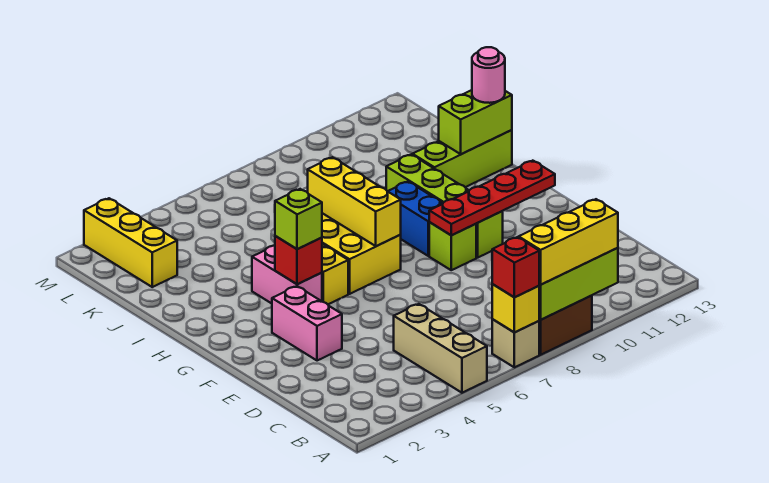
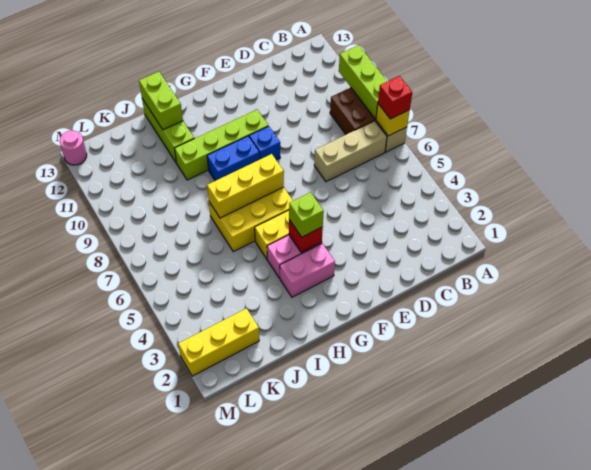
tan 1x3 brick [394,304,487,393] -> tan 1x3 brick moved to [314,121,387,182]
yellow 1x3 brick [519,199,618,285] -> none
pink 1x2 brick [272,286,342,361] -> pink 1x2 brick moved to [280,243,335,297]
lime 1x1 brick [429,222,476,270] -> blue 1x1 brick [249,126,280,160]
red 1x4 plate [429,161,555,235] -> none
pink 1x1 round brick [472,47,505,103] -> pink 1x1 round brick moved to [60,131,87,165]

